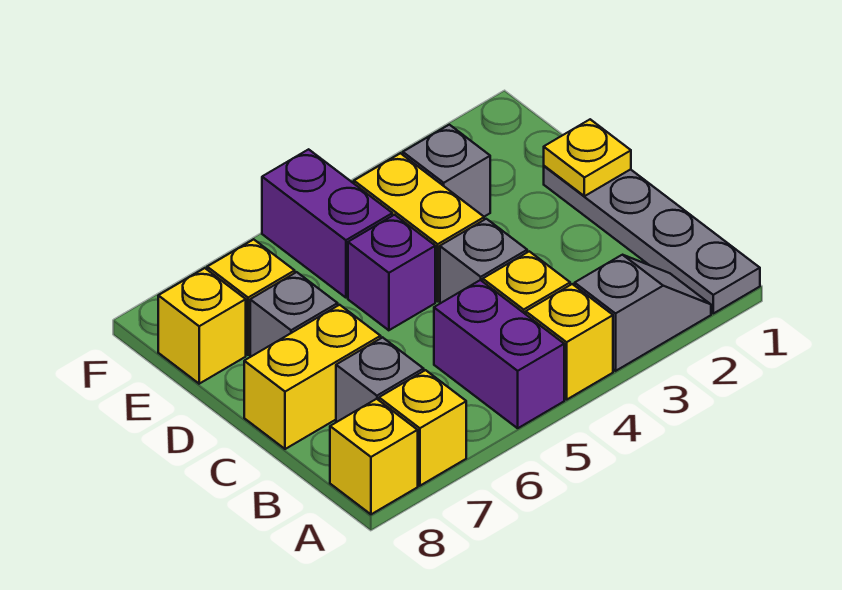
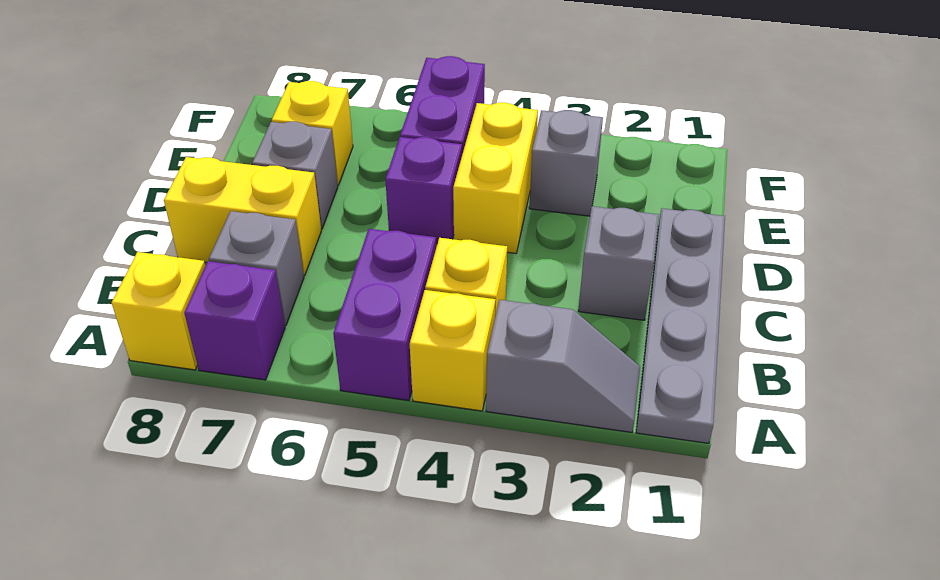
yellow 1x1 brick [379,370,466,486] -> purple 1x1 brick [184,261,285,380]
grey 1x1 brick [440,219,527,303] -> grey 1x1 brick moved to [578,206,659,320]
yellow 1x1 plate [544,119,631,196] -> none
yellow 1x1 brick [158,268,246,384] -> none

